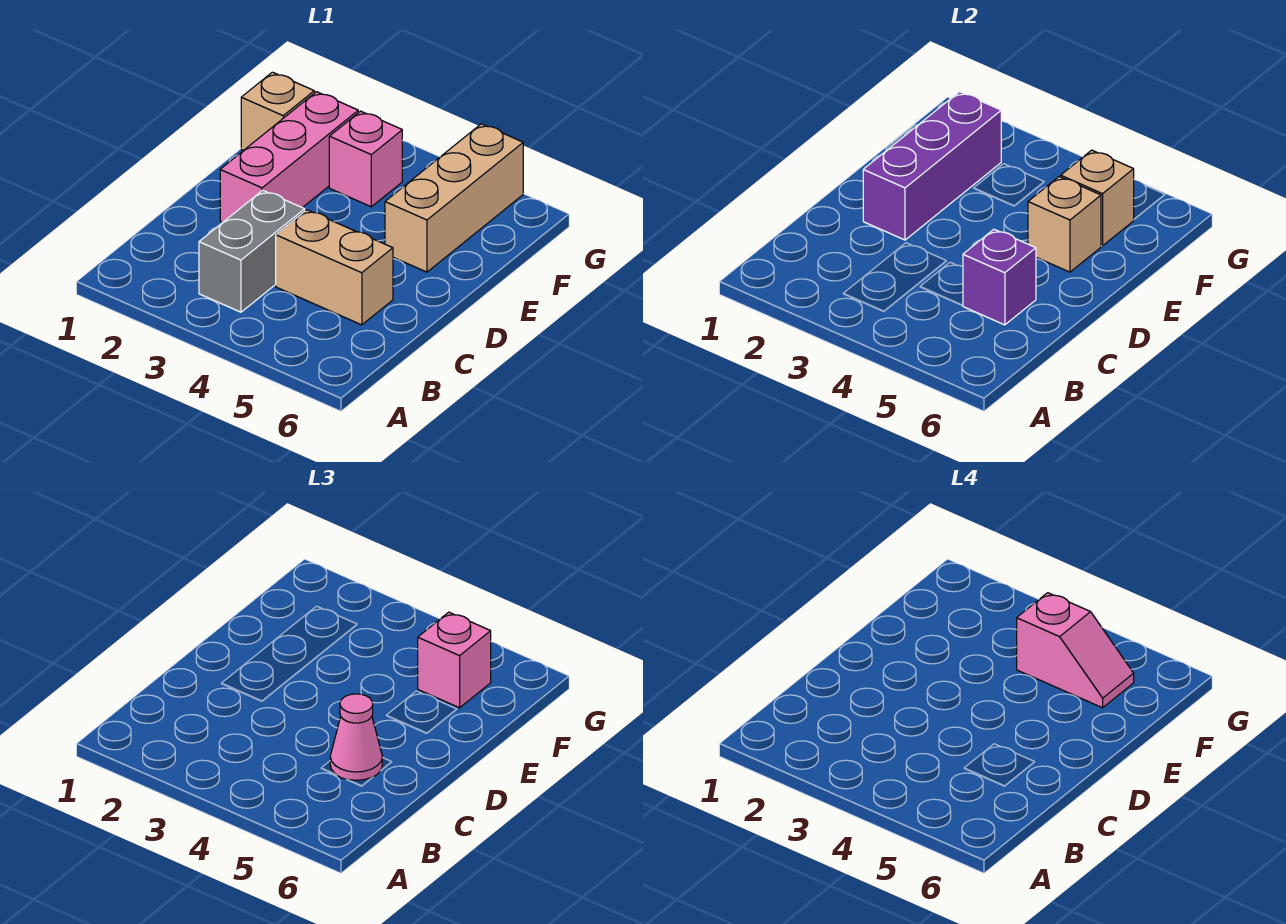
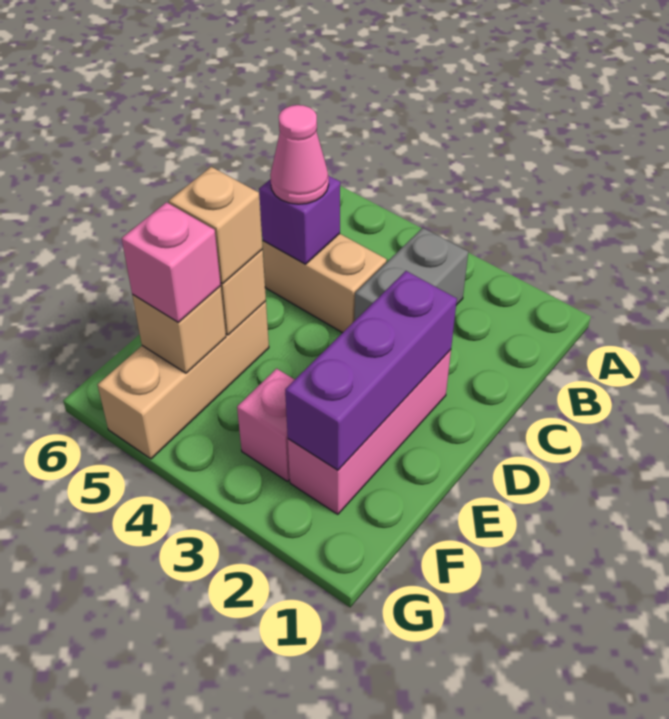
tan 1x1 brick [241,72,314,150] -> tan 1x1 brick moved to [169,167,263,284]
pink 1x2 slope [1017,593,1134,708] -> none

